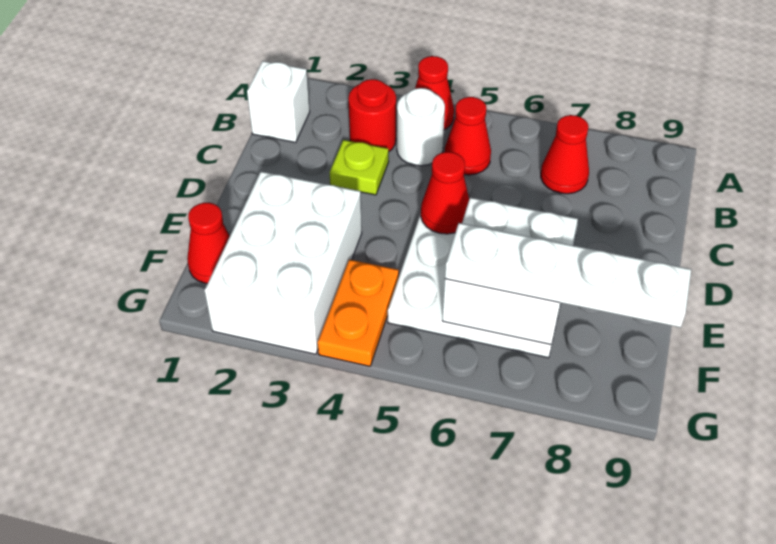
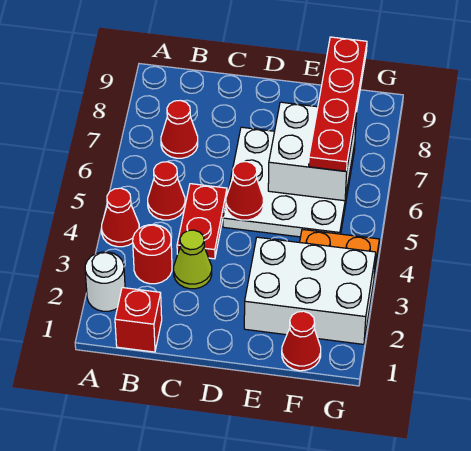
white 1x1 brick [247,61,310,142] -> red 1x1 brick [115,288,162,352]
white 1x1 round brick [397,88,445,166] -> white 1x1 round brick moved to [85,252,125,311]
lime 1x1 plate [330,140,389,195] -> lime 1x1 cone [174,230,212,289]
none -> red 1x2 plate [177,184,227,259]
white 1x4 plate [445,223,691,328] -> red 1x4 plate [309,37,367,171]

